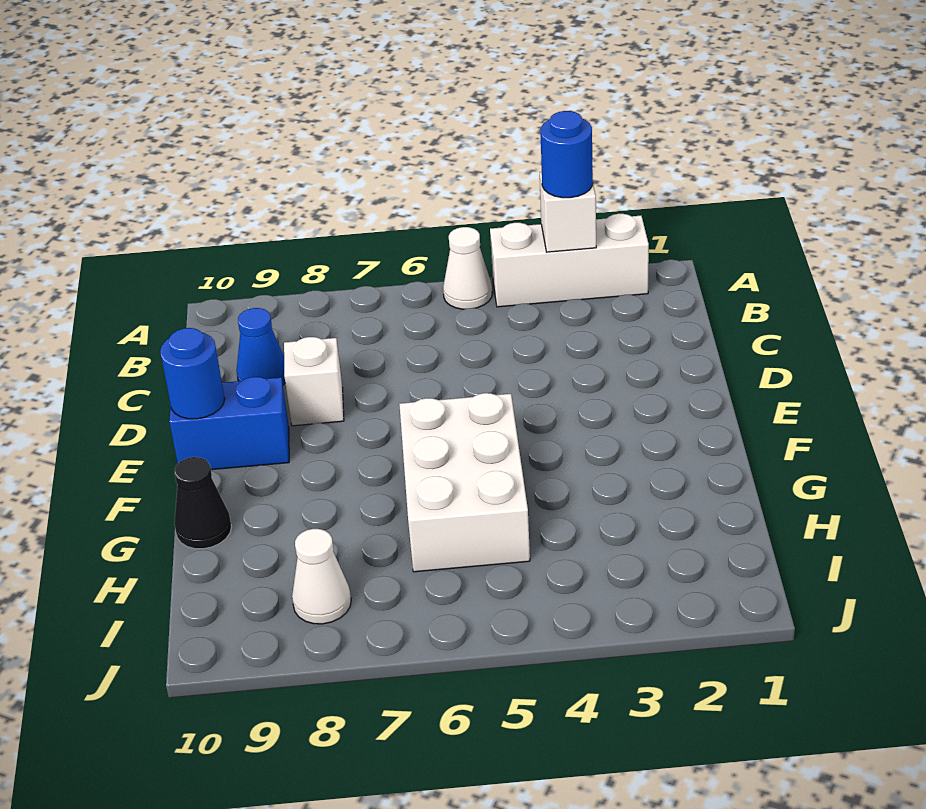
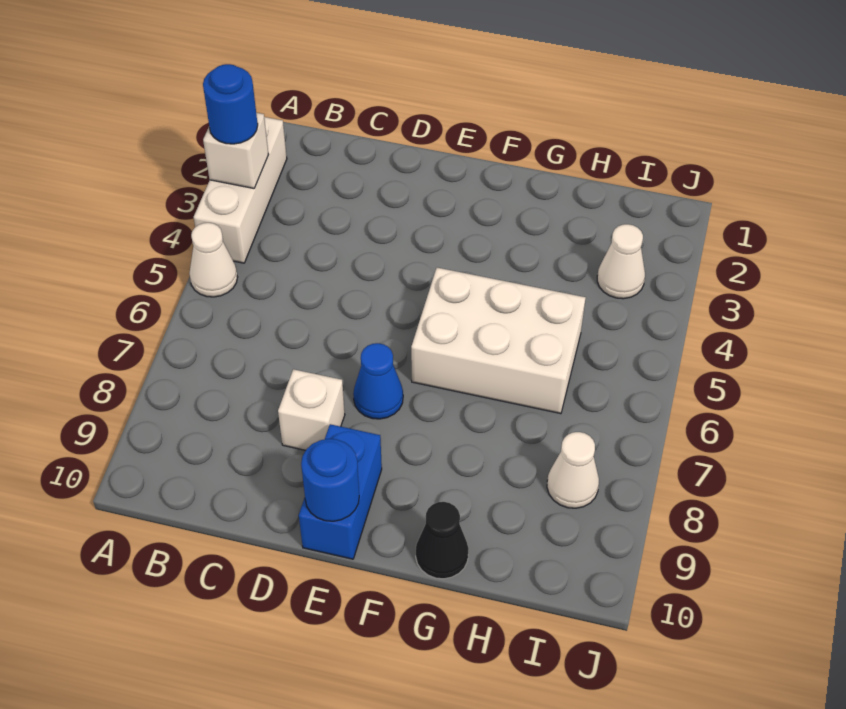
blue 1x1 cone [237,308,285,385] -> blue 1x1 cone moved to [353,343,403,419]
none -> white 1x1 cone [597,224,645,299]

